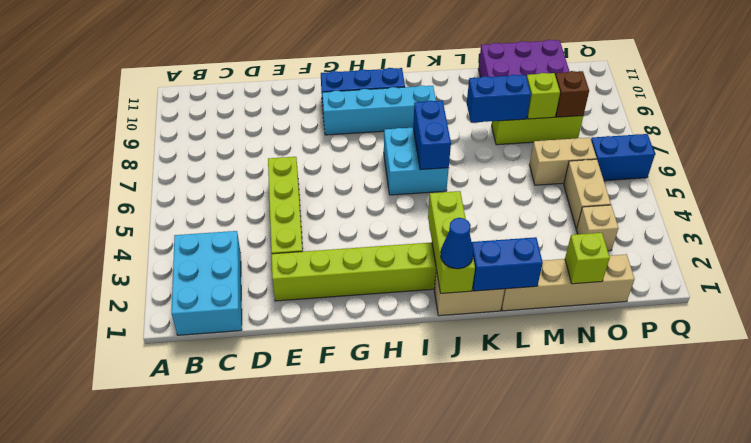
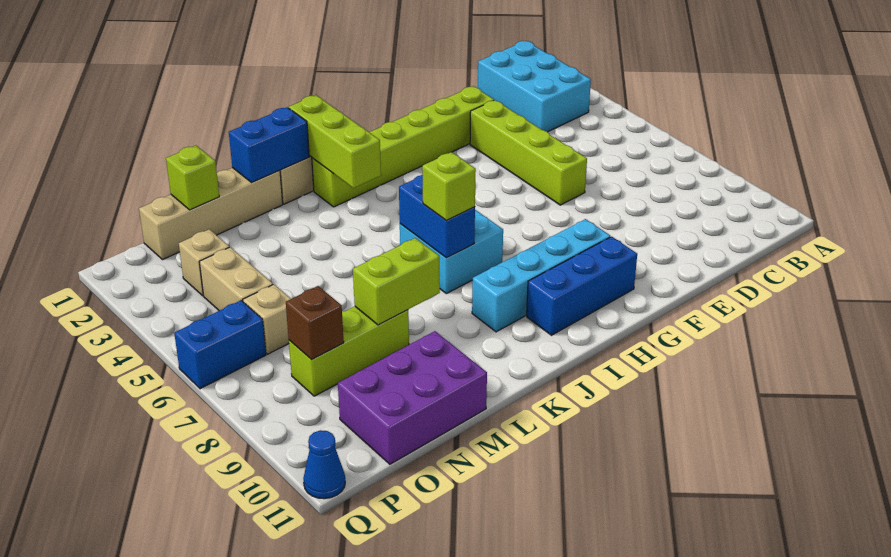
blue 1x1 cone [441,218,473,269] -> blue 1x1 cone moved to [303,430,345,499]
blue 1x2 brick [467,75,531,123] -> lime 1x2 brick [353,238,440,325]
tan 1x2 brick [529,138,597,185] -> tan 1x1 brick [243,284,291,354]
lime 1x1 brick [527,73,560,119] -> lime 1x1 brick moved to [422,152,476,220]

